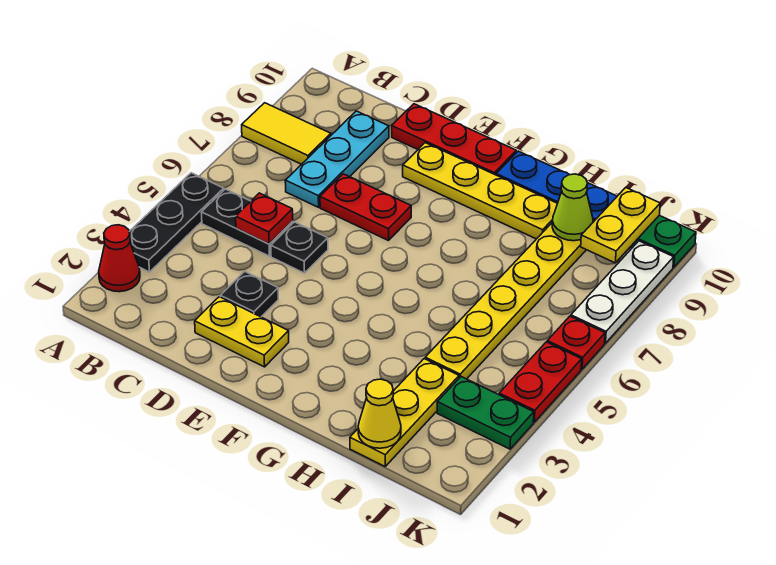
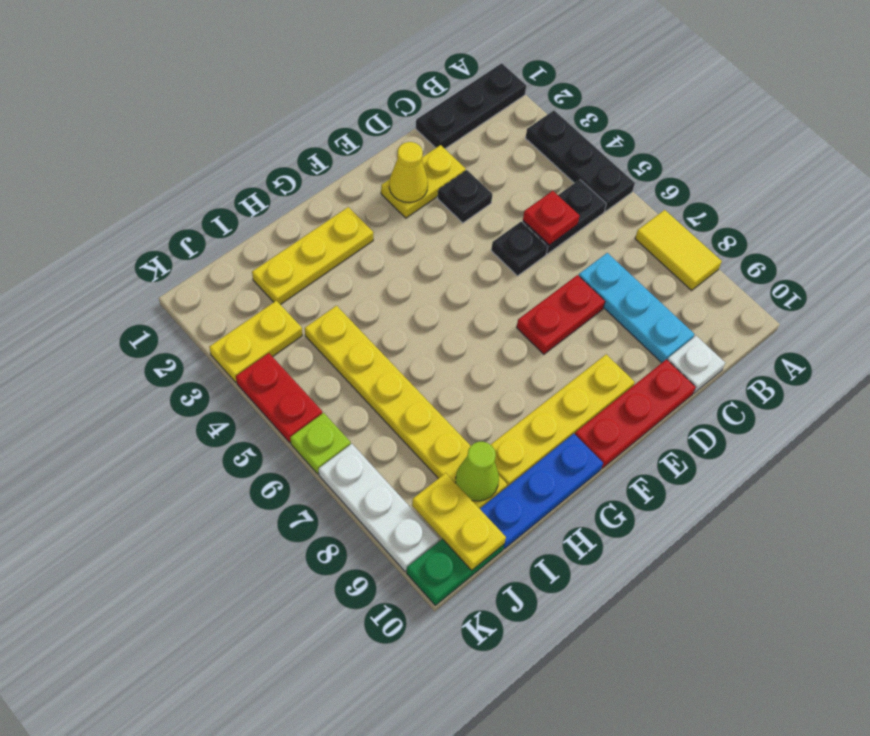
none -> black 1x3 plate [416,63,526,148]
red 1x1 cone [99,225,140,292] -> none
yellow 1x2 tile [242,103,331,164] -> yellow 1x2 tile turned to [635,210,722,290]
none -> white 1x1 plate [667,336,725,393]
yellow 1x3 plate [350,359,459,466] -> yellow 1x3 plate turned to [252,207,373,305]
yellow 1x1 cone [358,379,401,448] -> yellow 1x1 cone moved to [389,142,428,203]
green 1x2 plate [437,377,534,449] -> yellow 1x2 plate [209,301,302,382]
red 1x1 plate [547,316,605,369] -> lime 1x1 plate [290,413,351,474]

